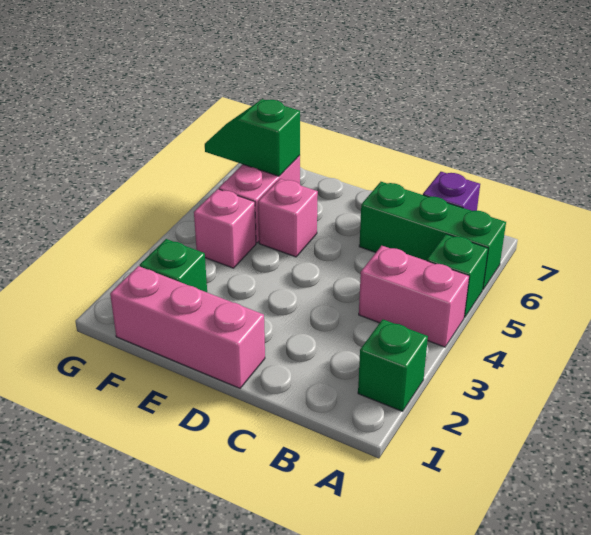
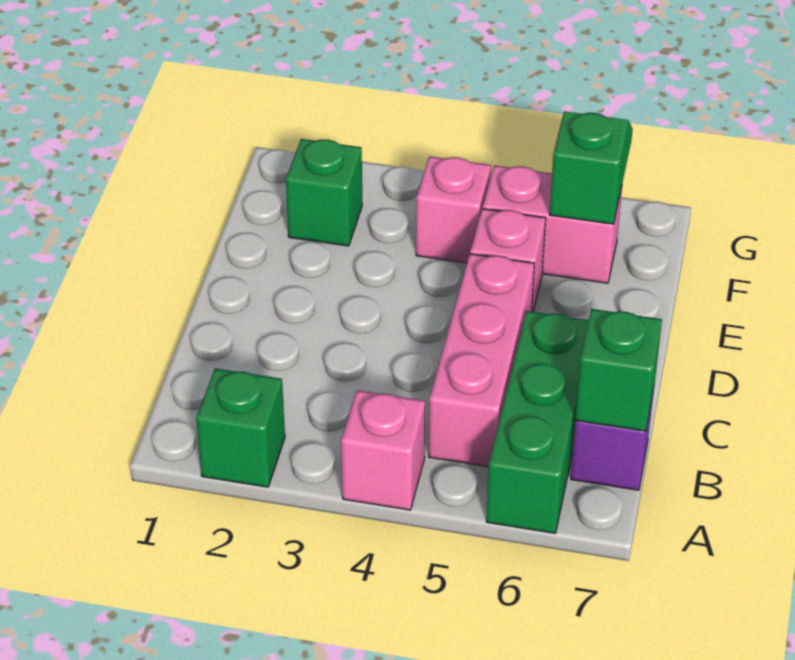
pink 1x2 brick [359,246,469,347] -> pink 1x1 brick [341,390,425,510]
green 1x1 brick [427,234,488,318] -> green 1x1 brick moved to [575,309,662,431]
pink 1x3 brick [110,266,265,388] -> pink 1x3 brick moved to [429,254,534,467]

